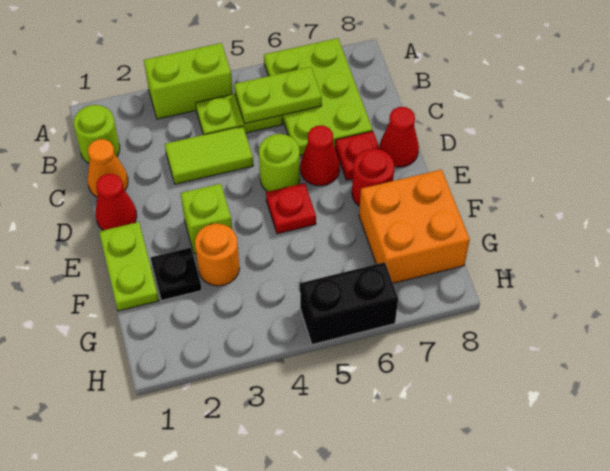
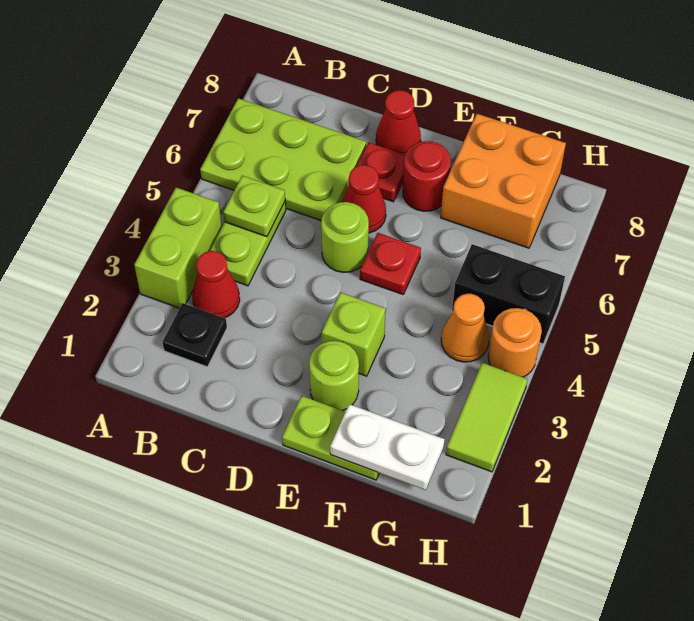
lime 1x1 round brick [74,105,120,163] -> lime 1x1 round brick moved to [309,341,359,411]
lime 1x2 plate [234,67,322,124] -> lime 1x1 plate [223,175,285,237]
orange 1x1 cone [87,139,128,197] -> orange 1x1 cone moved to [441,294,489,362]
lime 1x2 tile [165,126,253,184] -> lime 1x2 tile moved to [446,363,528,472]
red 1x1 cone [96,174,137,230] -> red 1x1 cone moved to [192,251,240,318]
none -> white 1x2 plate [330,404,445,490]
black 1x1 plate [151,248,202,300] -> black 1x1 plate moved to [162,303,227,367]
orange 1x1 round brick [195,223,240,286] -> orange 1x1 round brick moved to [488,308,542,377]
black 1x2 brick [300,262,398,344] -> black 1x2 brick turned to [452,244,565,344]

